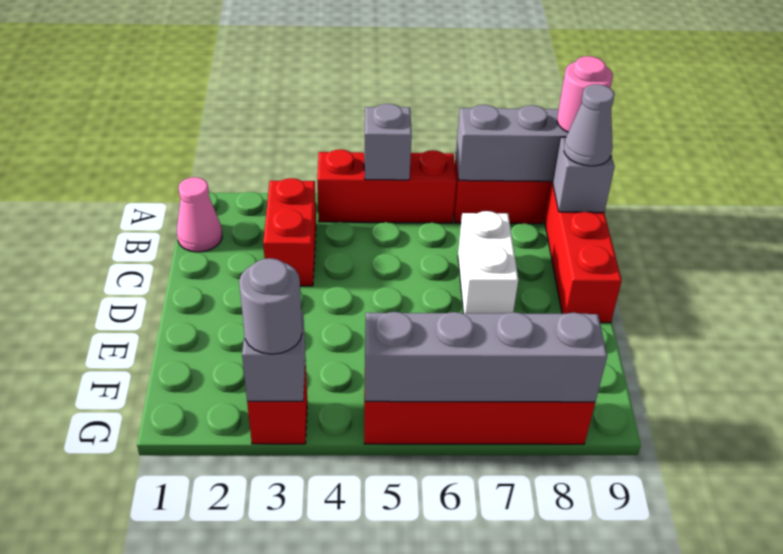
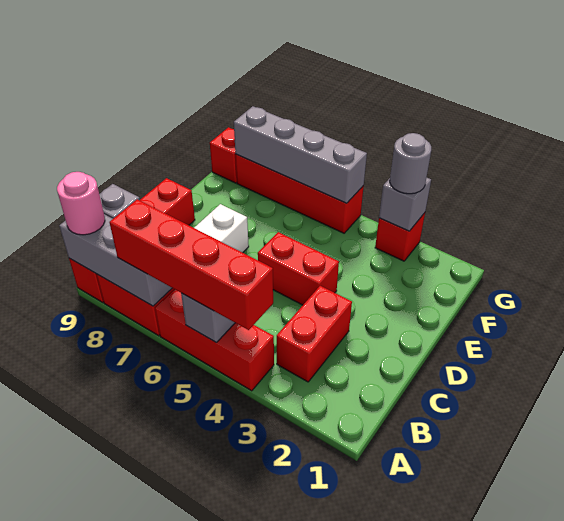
none -> red 1x4 brick [109,199,273,330]
pink 1x1 cone [177,177,222,252] -> none
grey 1x1 cone [564,84,615,166] -> none
none -> red 1x2 brick [258,232,339,305]
none -> red 1x1 brick [210,127,237,183]

